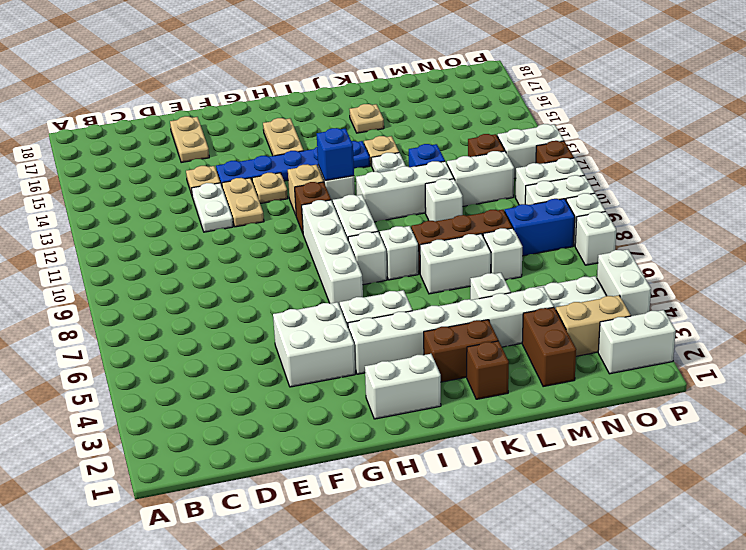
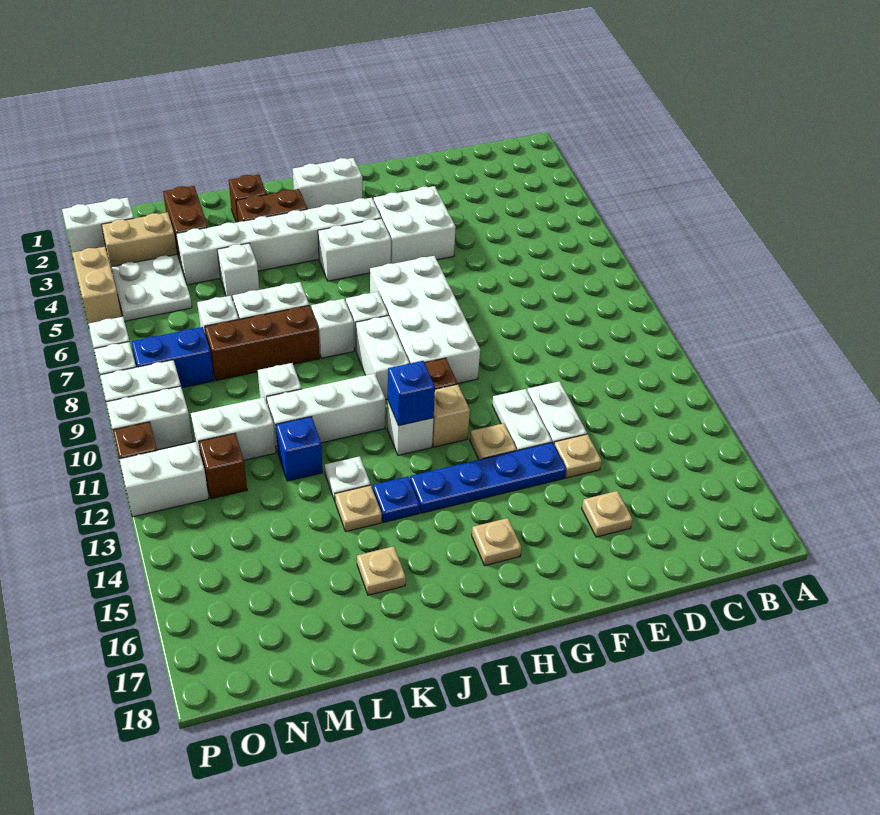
tan 1x2 plate [170,116,209,163] -> tan 1x1 plate [582,491,633,537]
tan 1x2 plate [222,178,264,227] -> white 1x2 plate [492,389,552,451]
white 1x4 brick [302,200,363,306] -> white 2x4 brick [370,256,480,384]
tan 1x2 plate [263,118,304,156] -> tan 1x1 plate [472,518,522,566]
white 1x2 brick [597,250,651,316] -> tan 1x2 brick [72,247,122,326]

